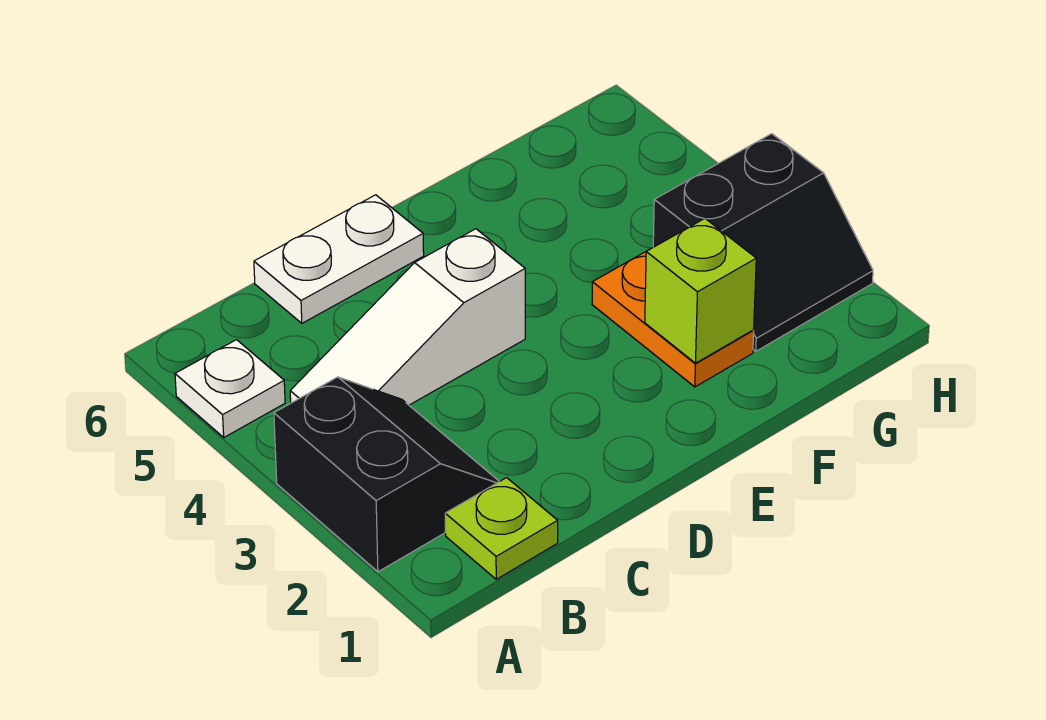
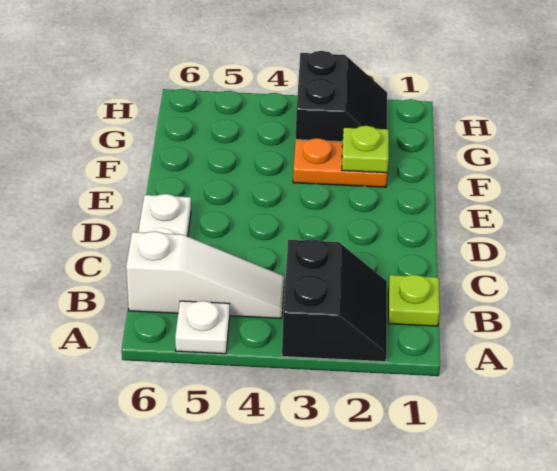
black 2x2 slope [274,377,499,572] -> black 2x2 slope turned to [282,239,387,362]
white 1x3 slope [290,229,525,405] -> white 1x3 slope turned to [126,231,284,319]
lime 1x1 brick [645,218,756,363] -> lime 1x1 plate [342,126,389,173]

